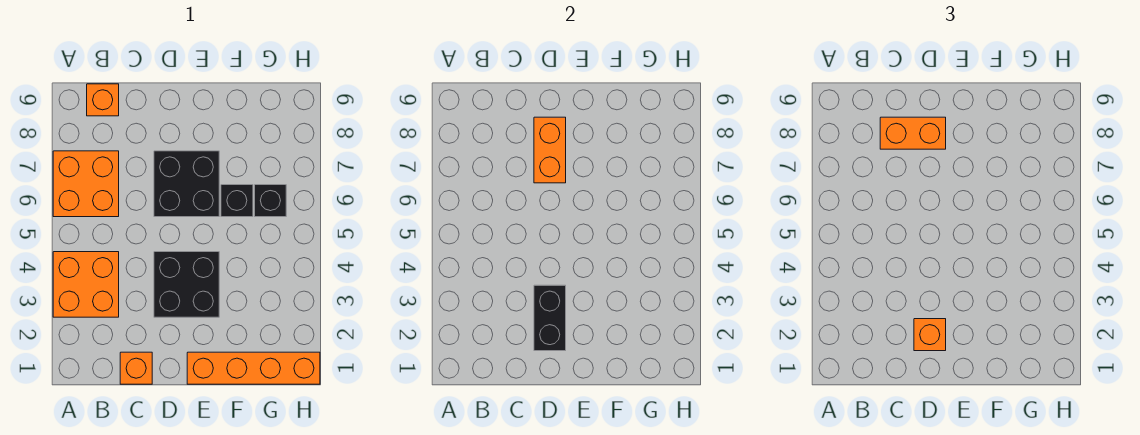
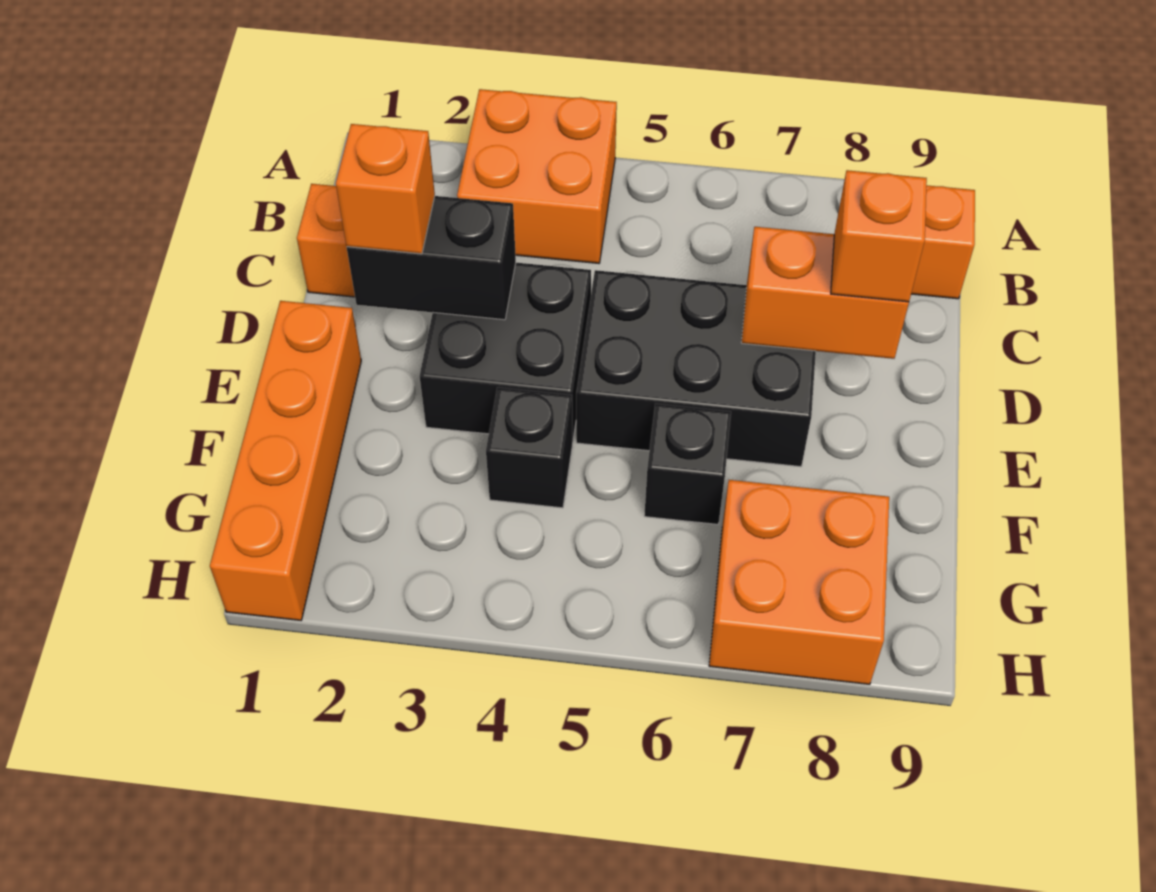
orange 2x2 brick [53,151,119,217] -> orange 2x2 brick moved to [709,480,889,684]
orange 1x2 brick [880,117,946,149] -> orange 1x1 brick [831,170,927,302]
black 2x2 brick [154,151,219,217] -> black 2x3 brick [576,270,816,467]
black 1x1 brick [255,185,286,217] -> black 1x1 brick moved to [486,387,572,508]

